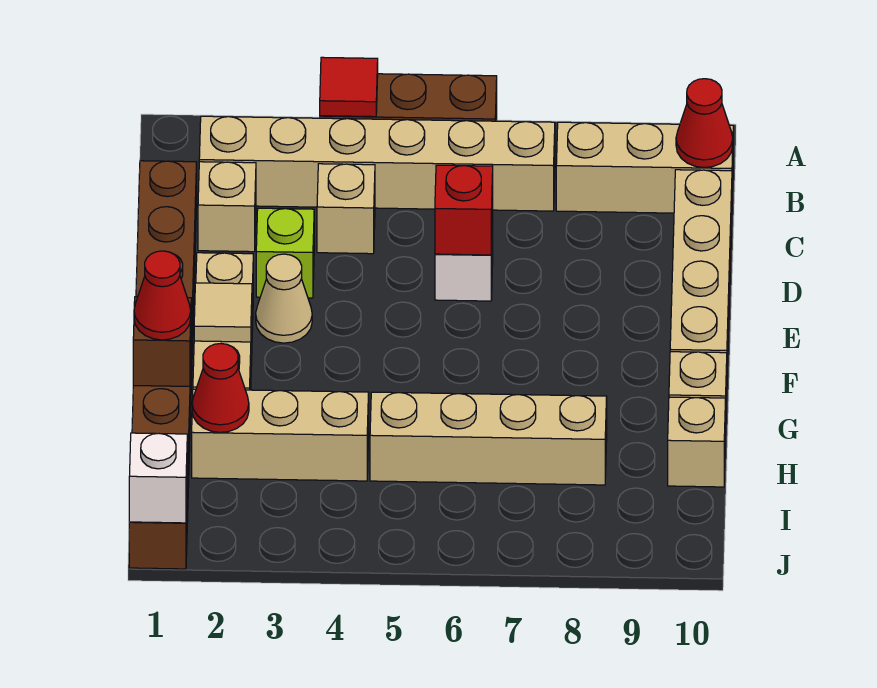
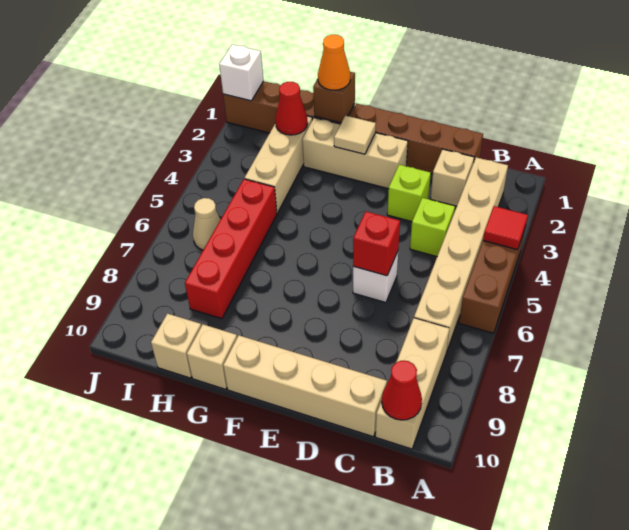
tan 1x1 brick [317,164,375,254] -> lime 1x1 brick [410,198,455,256]
tan 1x1 cone [256,254,312,343] -> tan 1x1 cone moved to [193,198,220,250]
red 1x1 cone [134,251,191,340] -> orange 1x1 cone [318,35,350,90]
tan 1x4 brick [370,392,607,485] -> red 1x4 brick [185,179,277,319]

